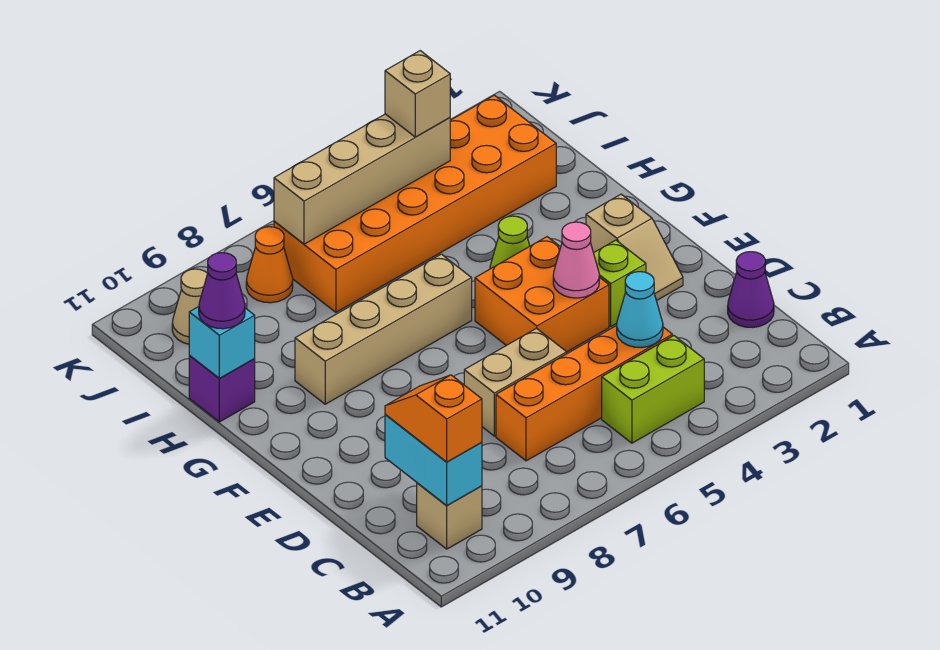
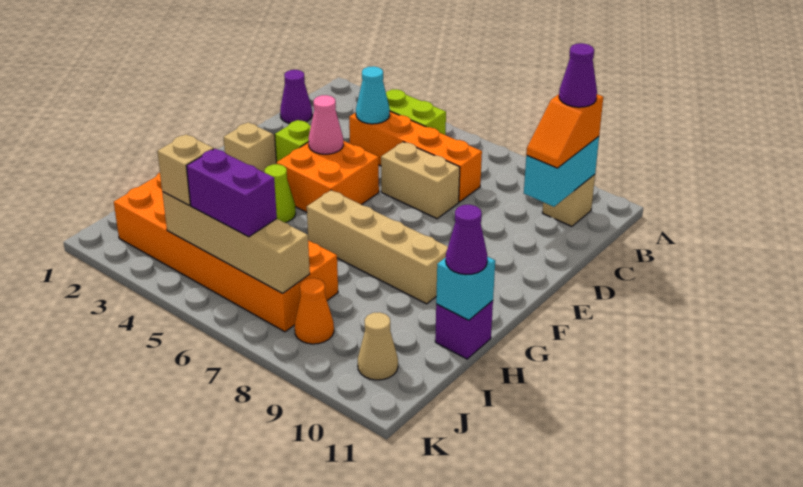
none -> purple 1x1 cone [559,43,597,107]
none -> purple 1x2 brick [186,149,277,237]

